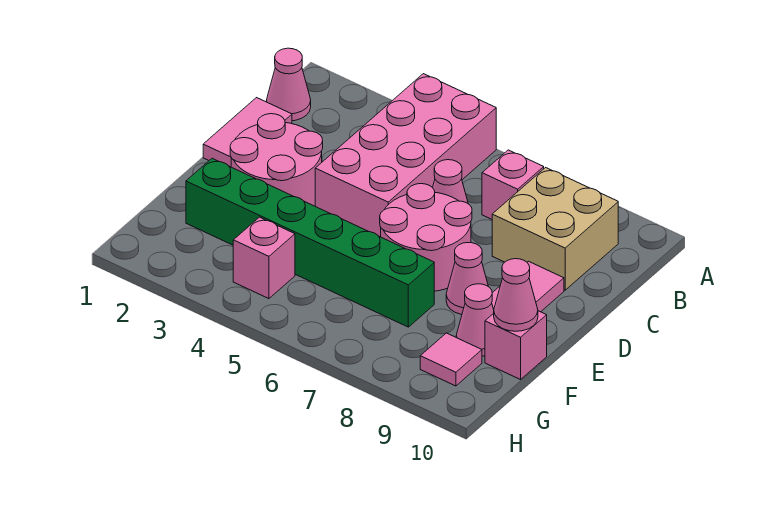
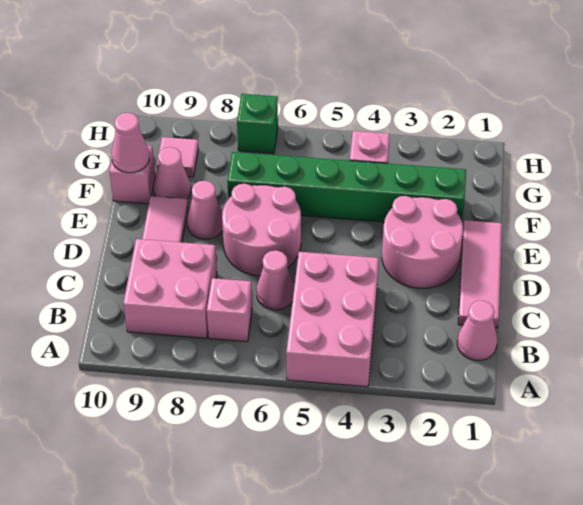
pink 2x4 brick [315,74,496,237] -> pink 2x3 brick [286,252,379,387]
tan 2x2 brick [492,168,618,290] -> pink 2x2 brick [123,239,217,338]
pink 1x2 tile [203,98,292,167] -> pink 1x3 tile [458,220,502,328]
none -> green 1x1 brick [237,94,278,154]

